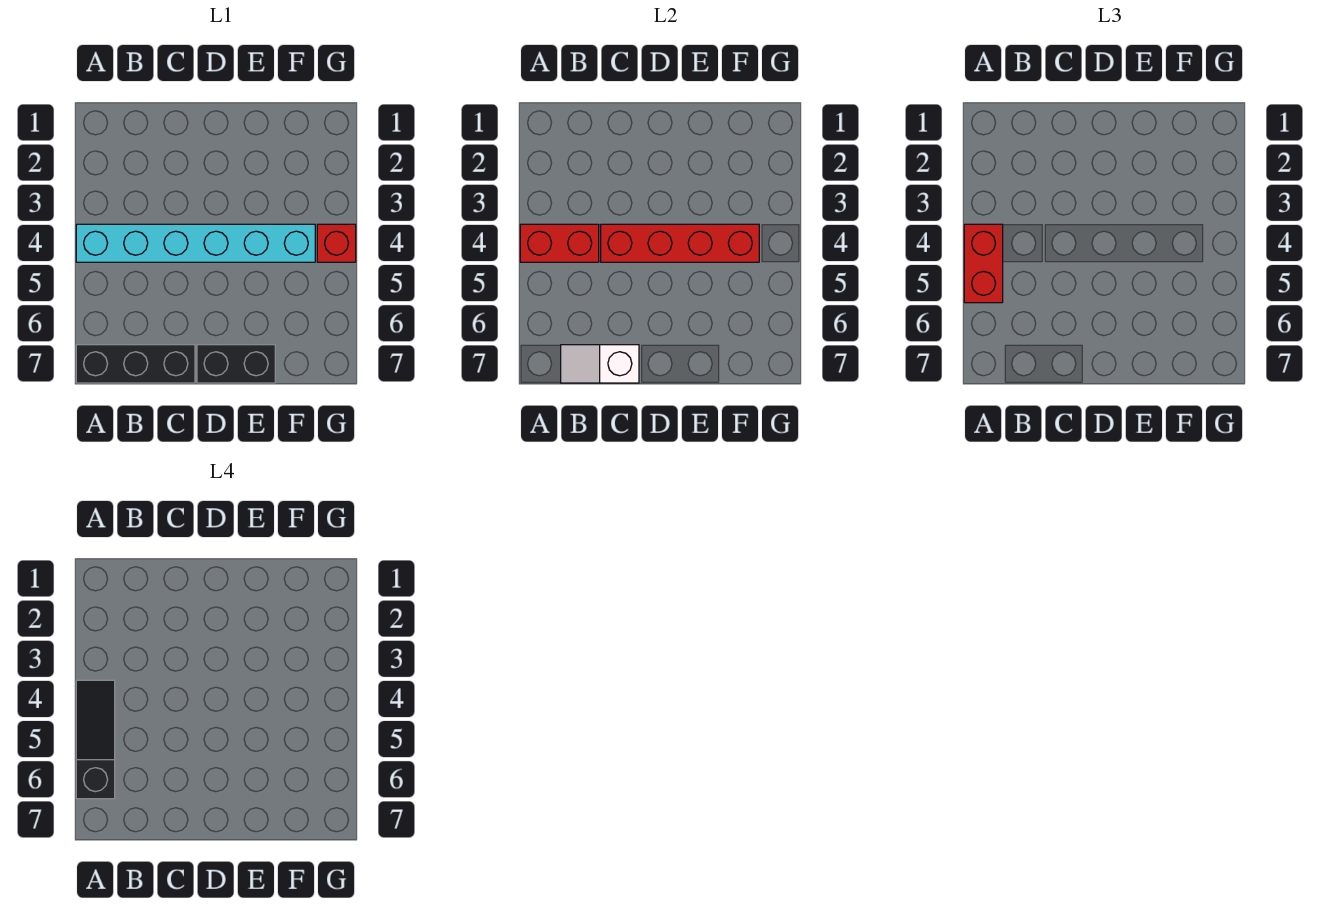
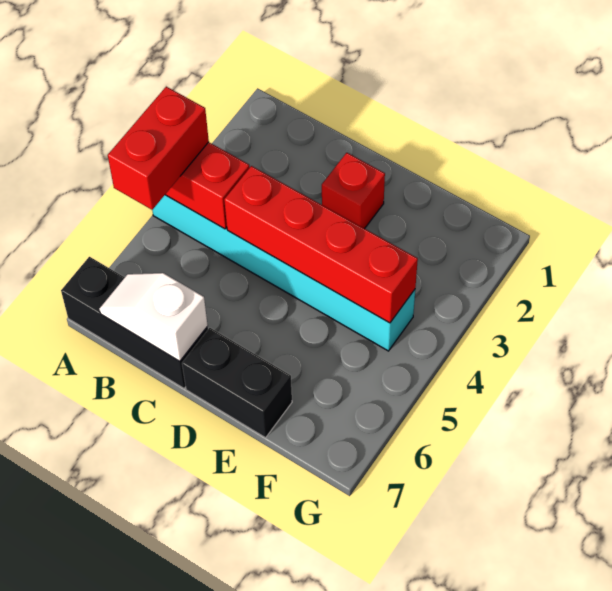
black 1x3 slope [76,680,115,799] -> none
red 1x1 brick [317,224,356,262] -> red 1x1 brick moved to [322,153,385,229]

